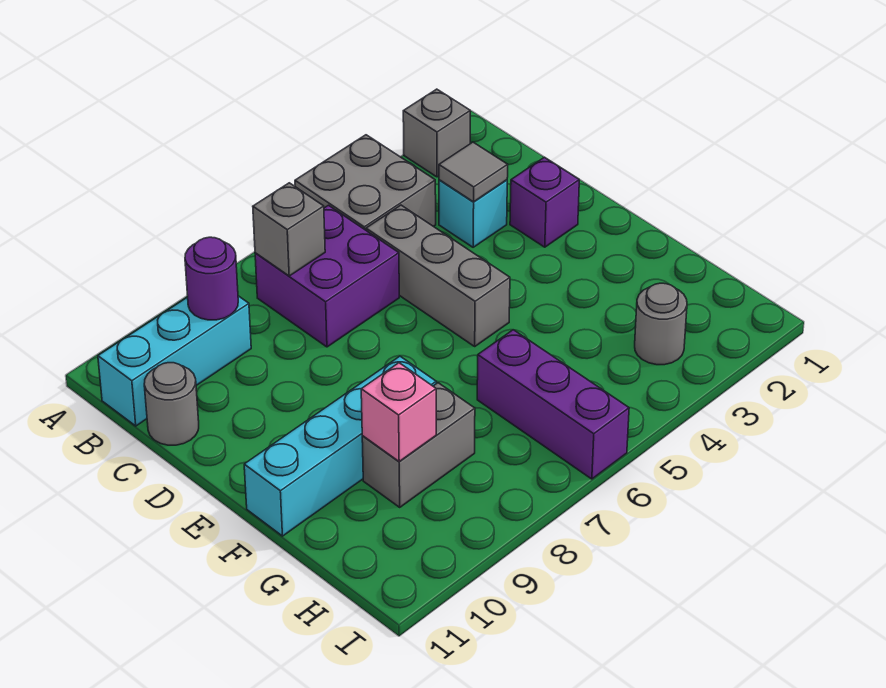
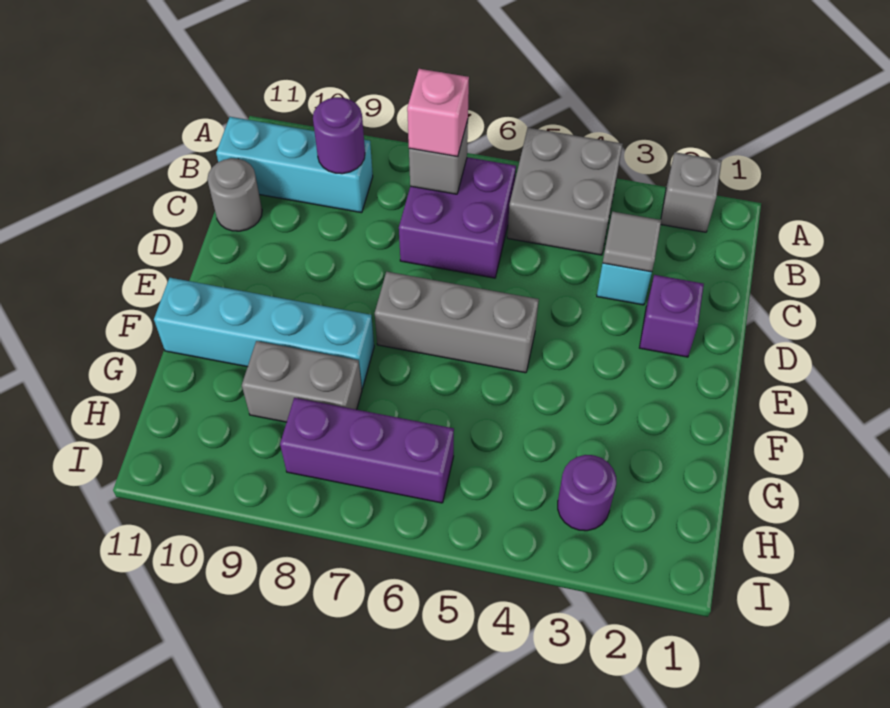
grey 1x3 brick [366,205,510,346] -> grey 1x3 brick turned to [375,272,539,373]
purple 1x3 brick [477,330,629,479] -> purple 1x3 brick turned to [280,398,454,503]
pink 1x1 brick [361,363,436,462] -> pink 1x1 brick moved to [407,69,469,157]
grey 1x1 round brick [635,283,687,365] -> purple 1x1 round brick [558,455,616,531]

